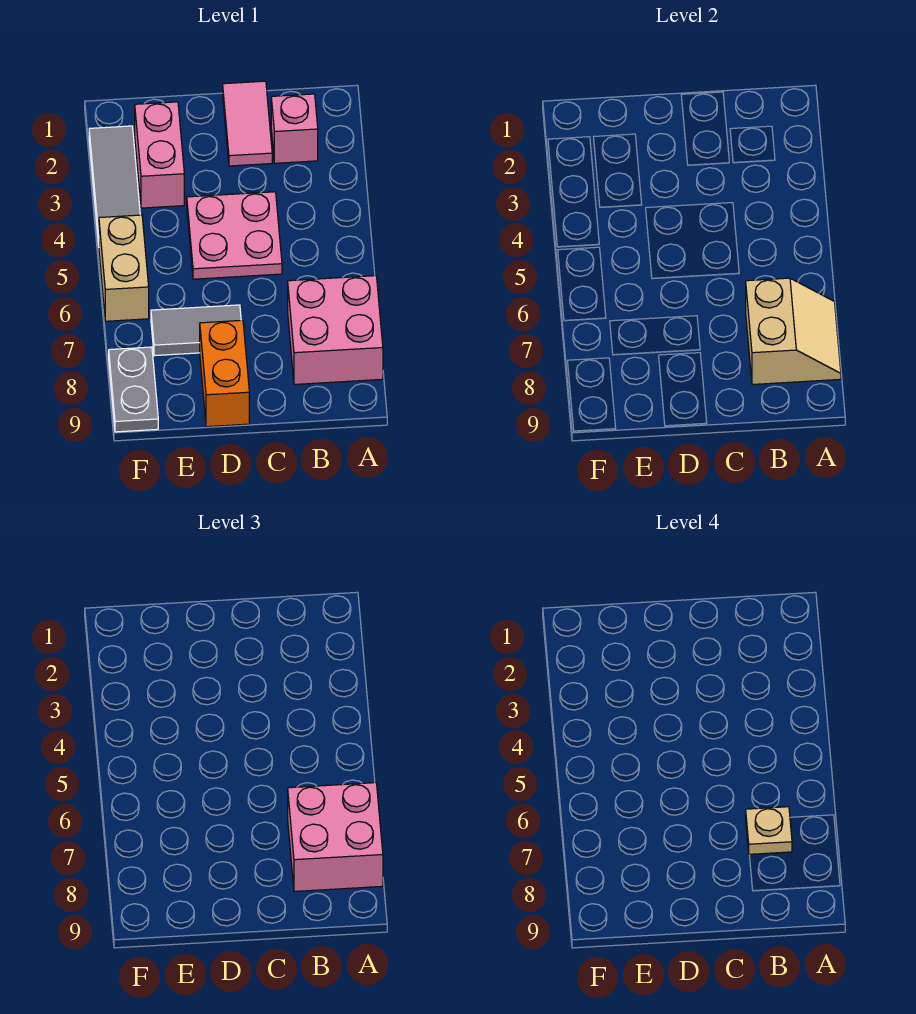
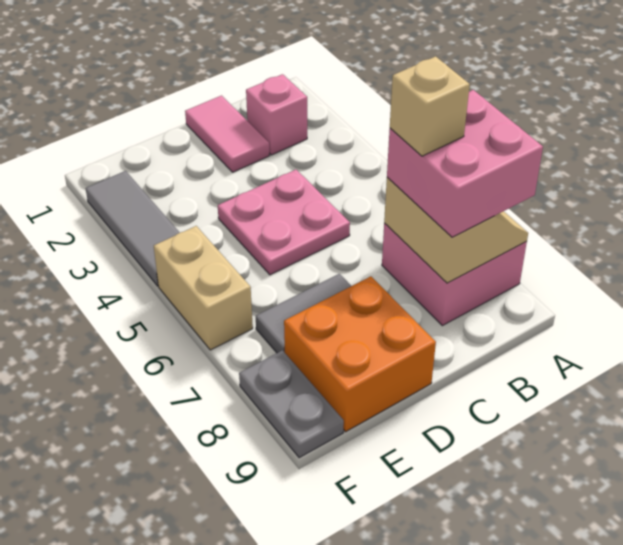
tan 1x1 plate [746,807,792,854] -> tan 1x1 brick [390,56,470,156]
orange 1x2 brick [200,320,249,427] -> orange 2x2 brick [284,276,436,432]
pink 1x2 brick [135,102,184,208] -> none

